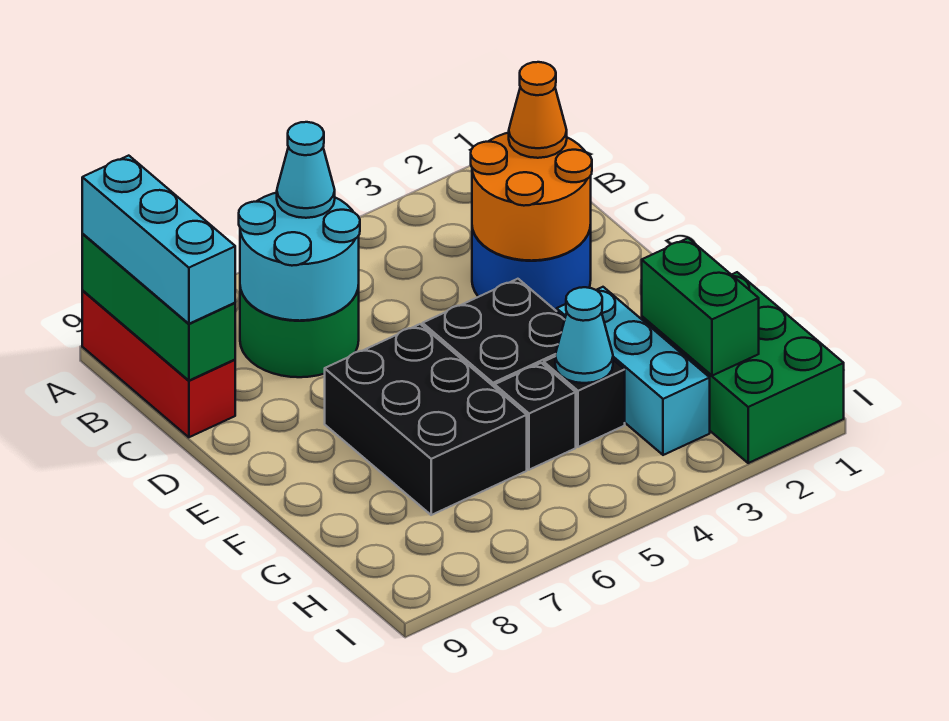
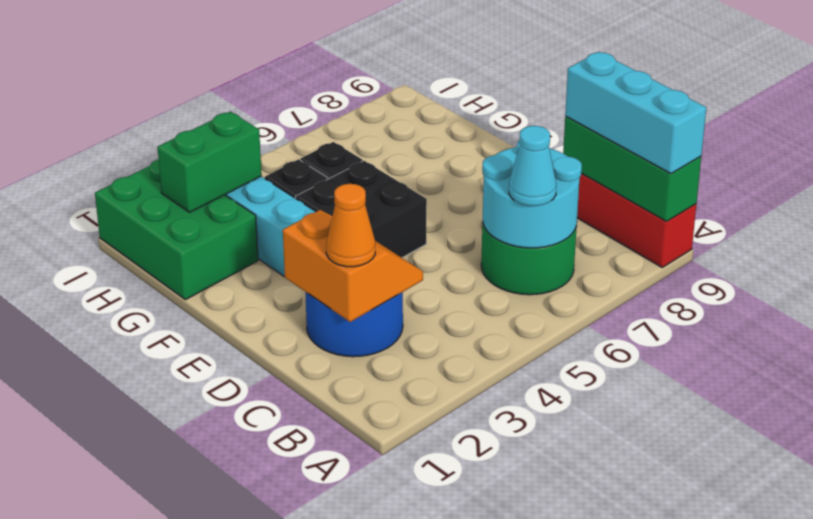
orange 2x2 round brick [471,133,592,261] -> orange 2x2 slope [283,210,423,322]
black 2x3 brick [325,324,527,515] -> none
green 1x2 brick [642,238,759,376] -> green 1x2 brick turned to [158,112,262,212]
cyan 1x1 cone [555,287,613,383] -> none

